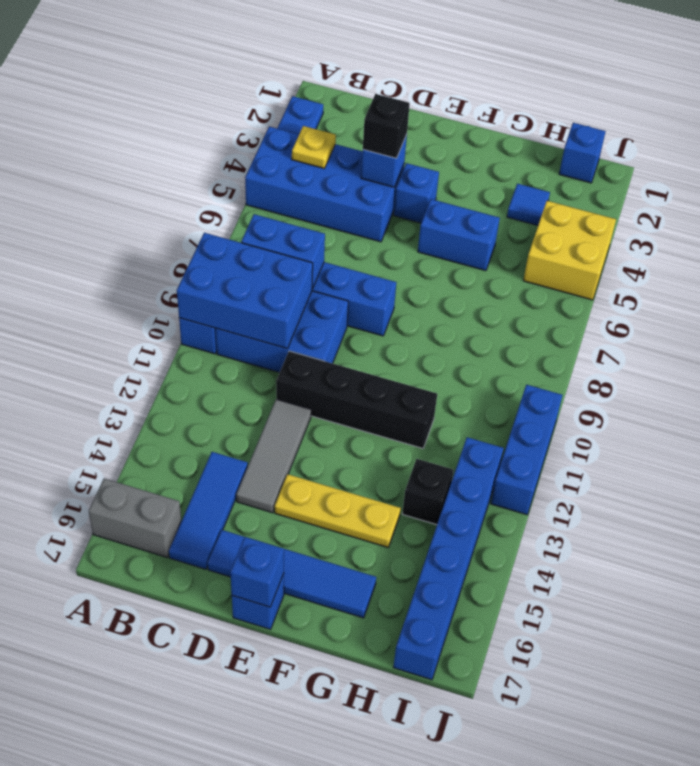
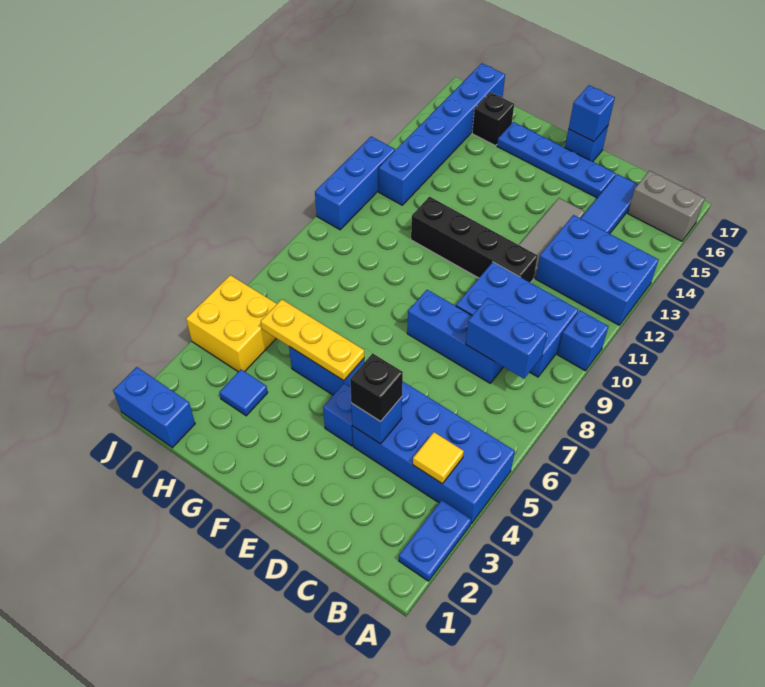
blue 2x3 brick [177,233,313,348] -> blue 2x3 brick moved to [536,215,658,325]
yellow 1x1 plate [292,126,336,169] -> yellow 1x1 tile [413,432,464,484]
blue 1x4 tile [208,530,376,618] -> blue 1x4 plate [497,122,616,198]
yellow 1x3 plate [275,474,401,547] -> yellow 1x3 plate moved to [261,299,364,381]
black 1x1 brick [402,459,453,525] -> black 1x1 brick moved to [472,92,514,146]
blue 1x1 brick [559,123,606,183] -> blue 1x2 brick [113,367,195,448]

